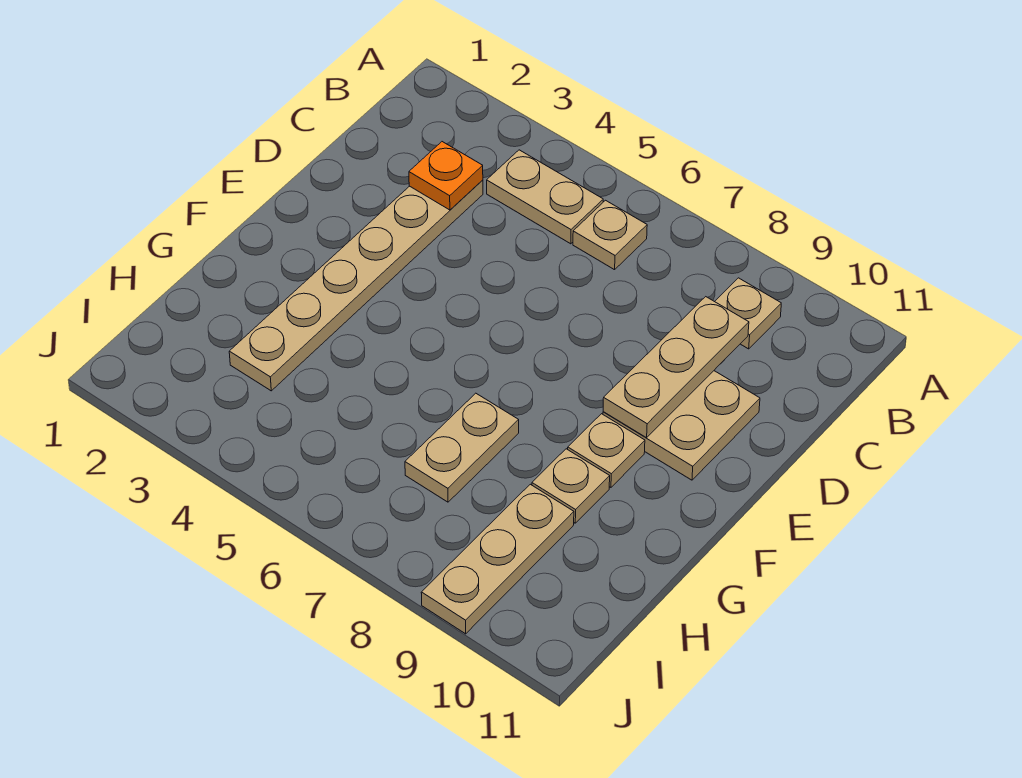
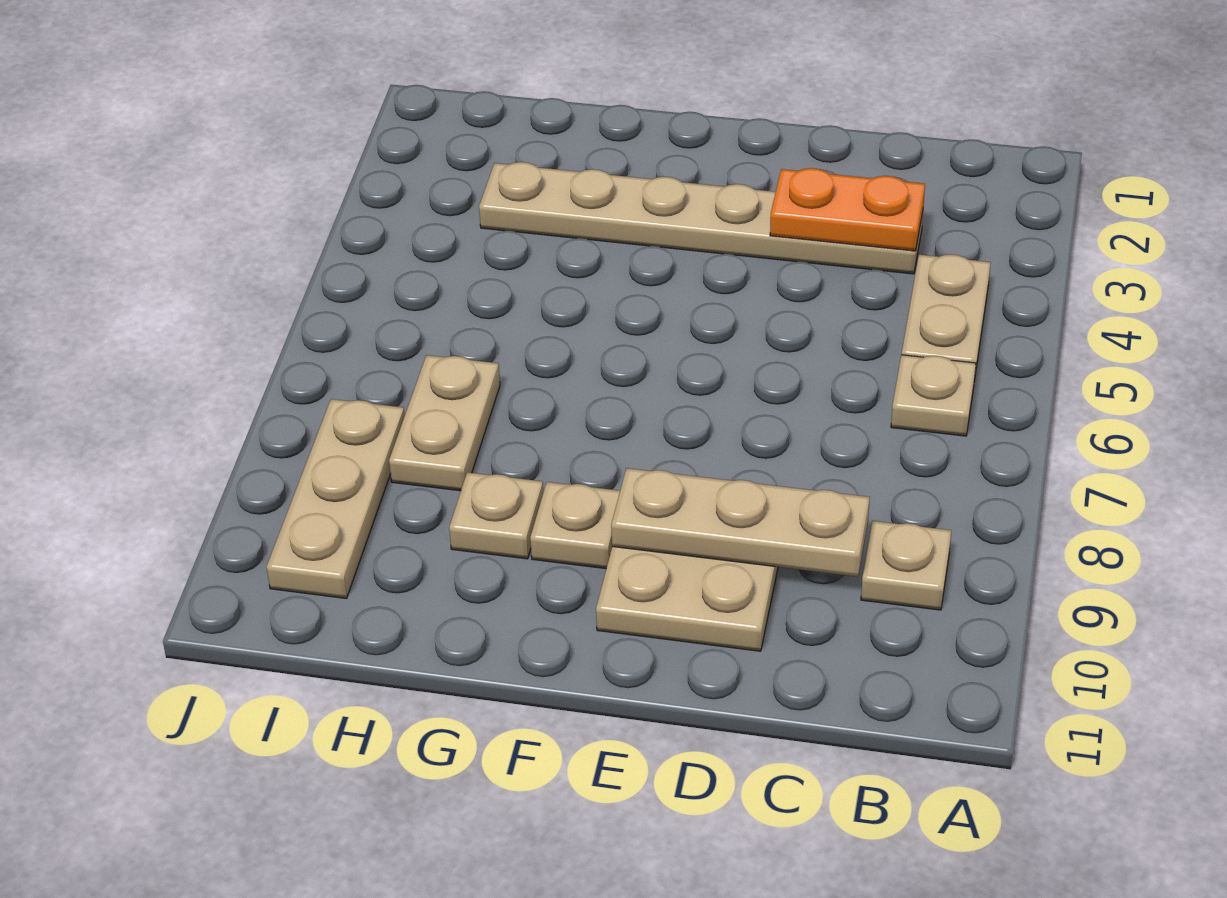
orange 1x1 plate [409,142,483,210] -> orange 1x2 plate [770,168,925,251]
tan 1x2 plate [405,393,519,502] -> tan 1x2 plate turned to [389,355,500,491]
tan 1x3 plate [421,484,574,634] -> tan 1x3 plate turned to [267,399,405,599]

